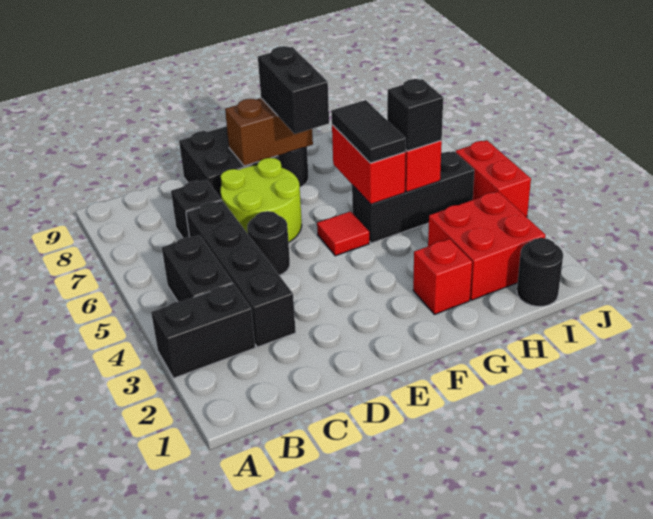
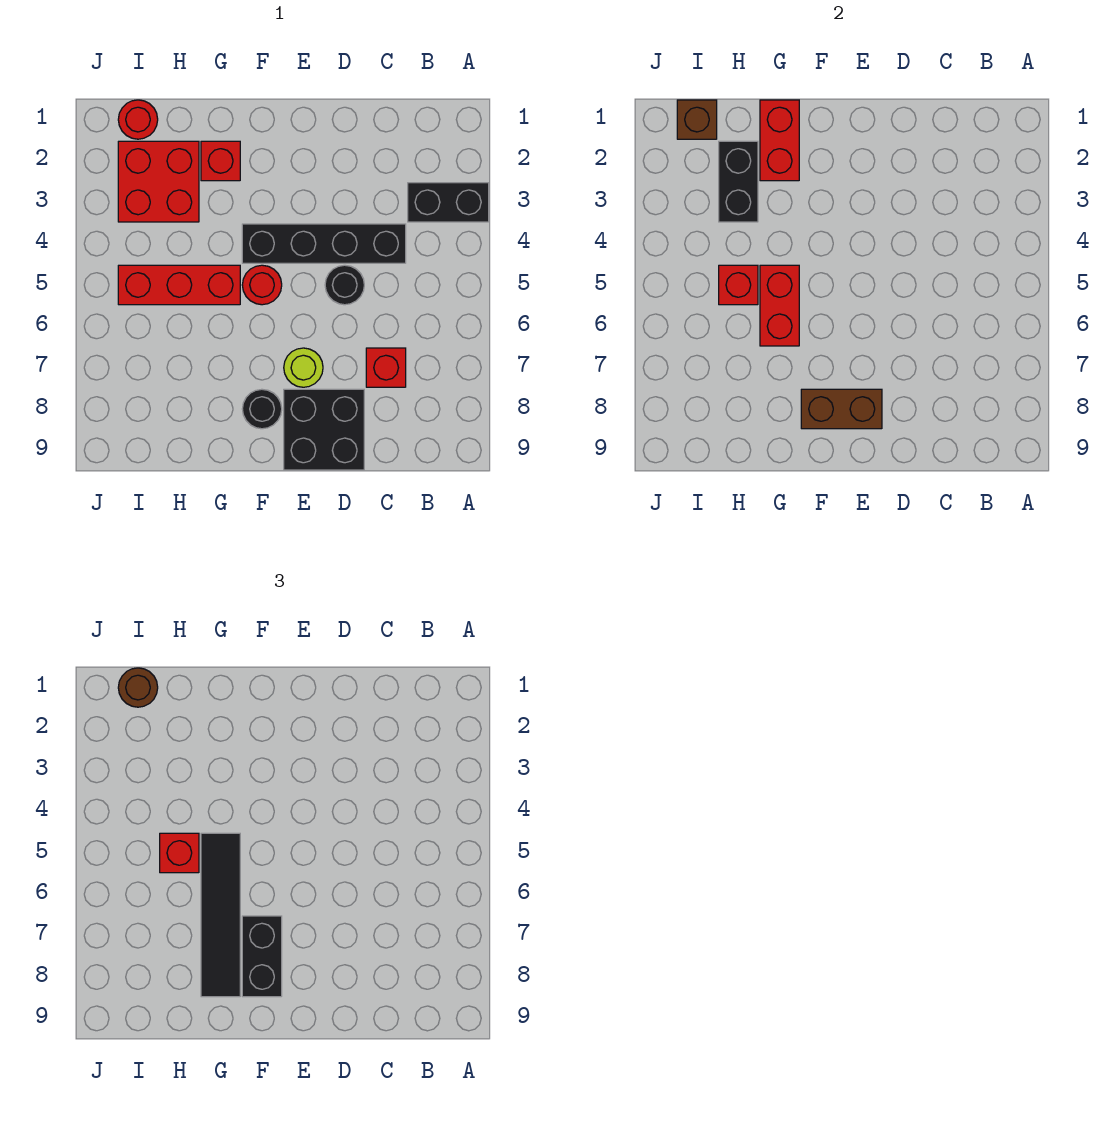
black 1x2 brick [162,235,233,302] -> black 1x2 brick moved to [719,141,758,222]
black 1x4 brick [186,200,296,347] -> black 1x4 brick turned to [242,224,406,263]
black 1x1 brick [171,180,222,238] -> red 1x1 brick [366,348,406,387]
lime 2x2 round brick [221,158,302,242] -> lime 1x1 round brick [284,348,323,387]
red 1x1 tile [317,211,369,256] -> red 1x1 round brick [242,265,282,305]
black 1x3 brick [352,151,474,243] -> red 1x3 brick [118,265,240,305]
black 1x2 tile [331,100,406,163] -> black 1x4 tile [201,833,240,997]
black 1x1 brick [387,79,443,151] -> red 1x1 brick [160,833,199,873]
black 1x1 round brick [517,238,563,306] -> red 1x1 round brick [118,100,158,139]
none -> brown 1x1 brick [677,100,717,139]
none -> brown 1x1 round brick [118,668,158,707]
red 1x2 brick [456,140,531,217] -> red 1x2 brick moved to [760,100,799,181]

